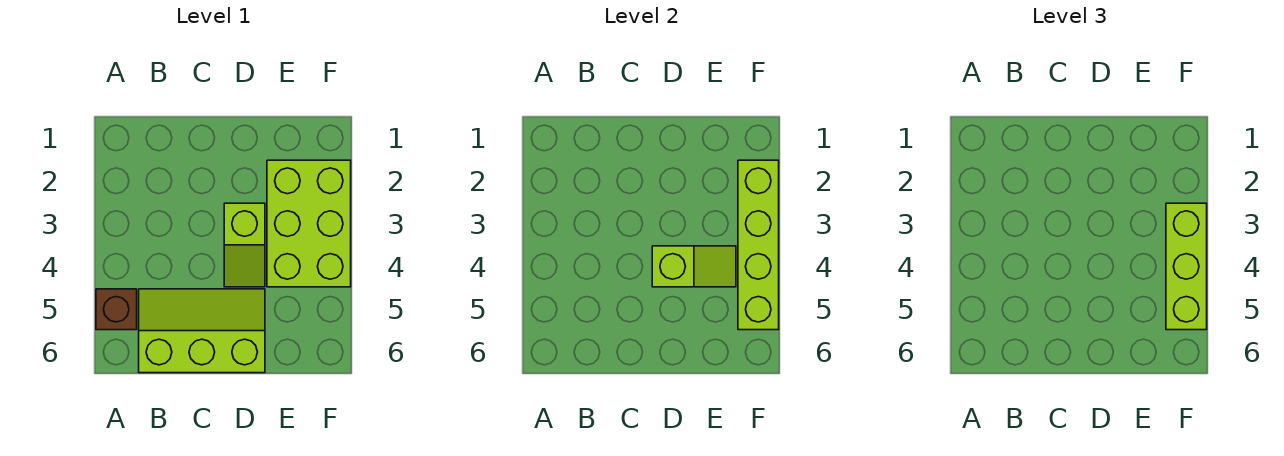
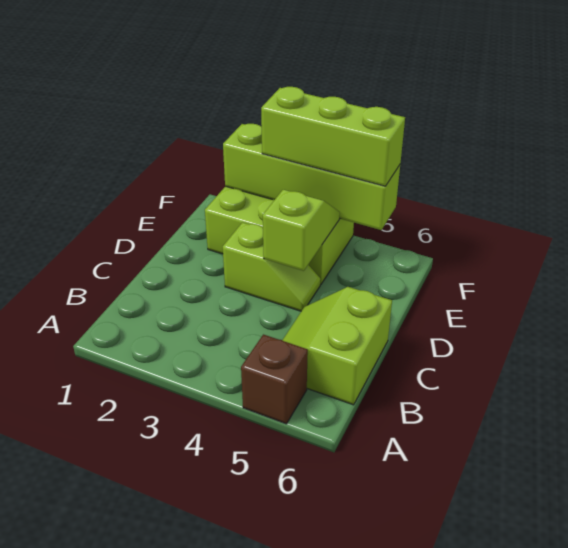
lime 2x3 slope [139,289,265,373] -> lime 2x2 slope [283,287,392,405]

